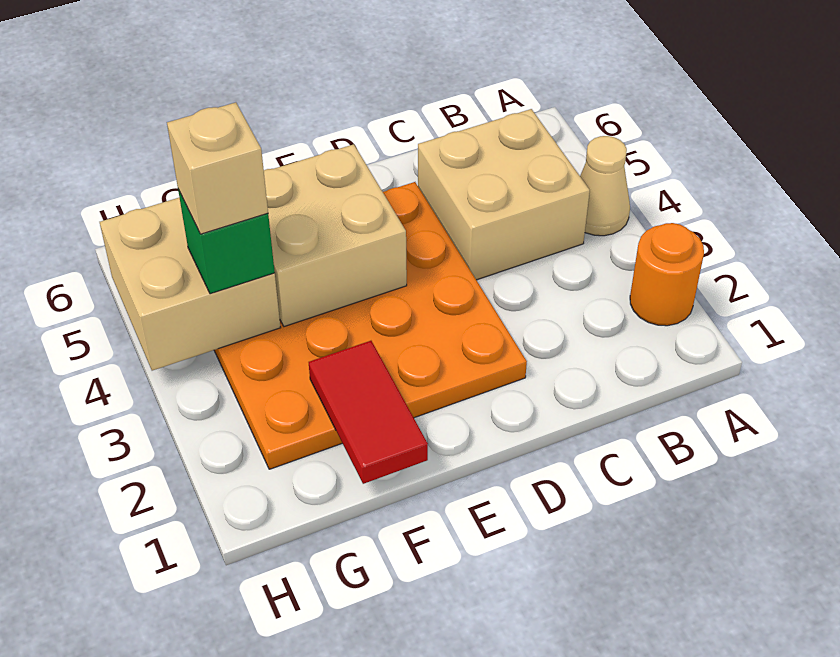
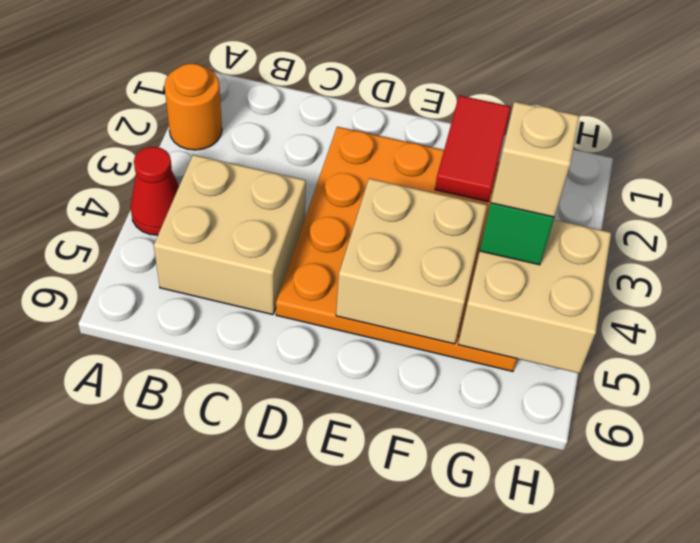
tan 1x1 cone [580,136,630,236] -> red 1x1 cone [130,147,179,235]

